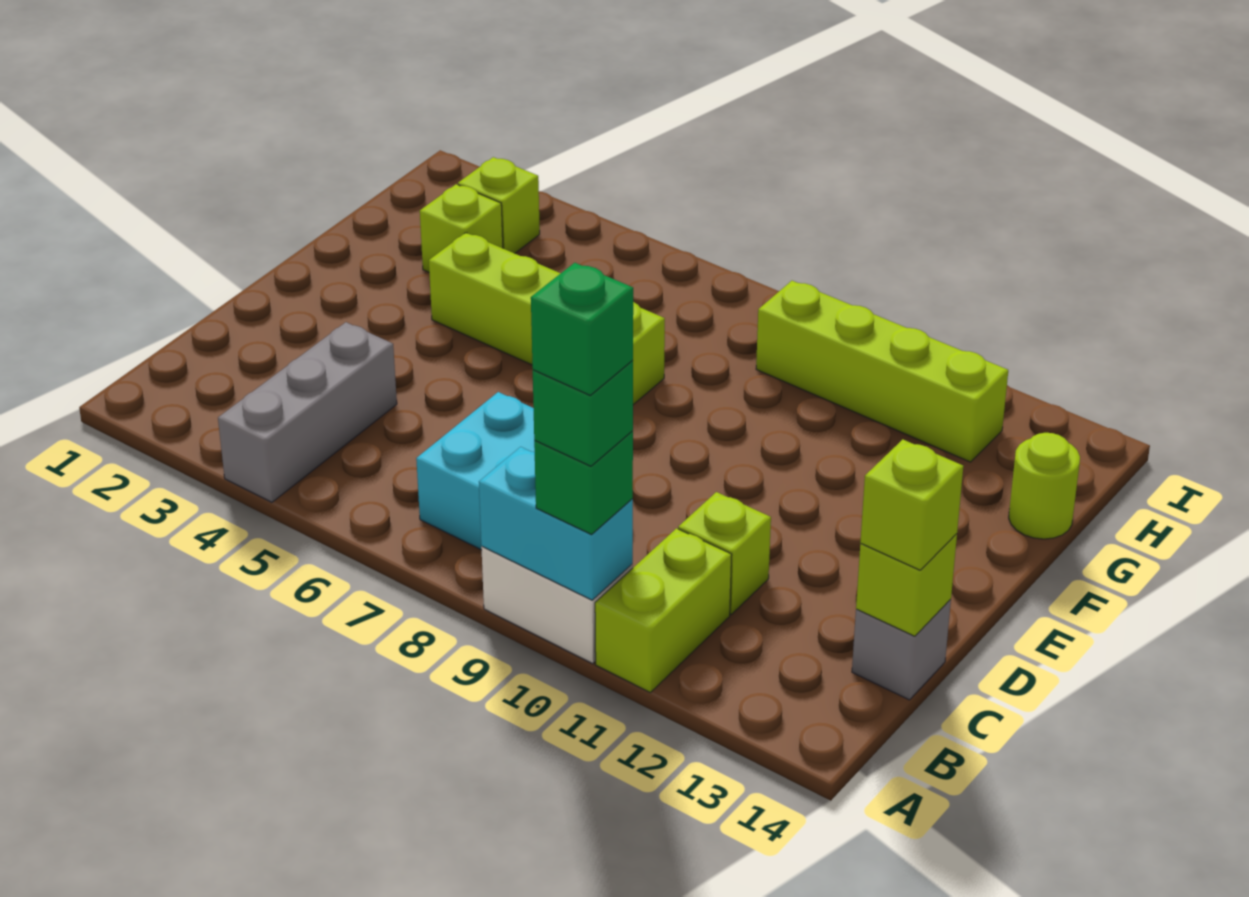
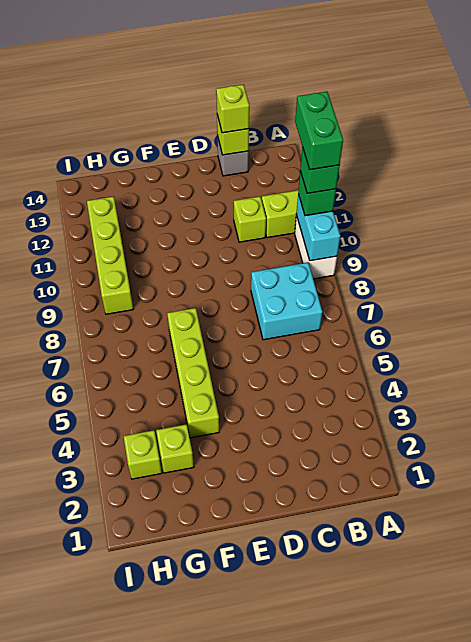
grey 1x3 brick [218,322,397,502] -> none
green 1x1 brick [531,263,633,395] -> green 1x2 brick [295,92,343,170]
lime 1x1 round brick [1009,433,1080,539] -> none

